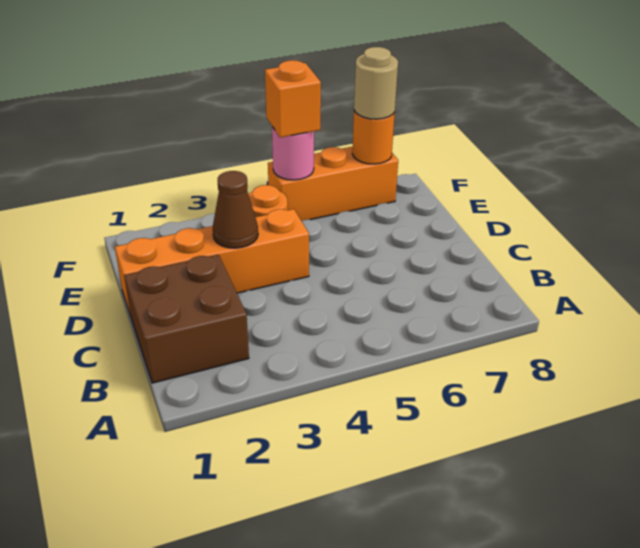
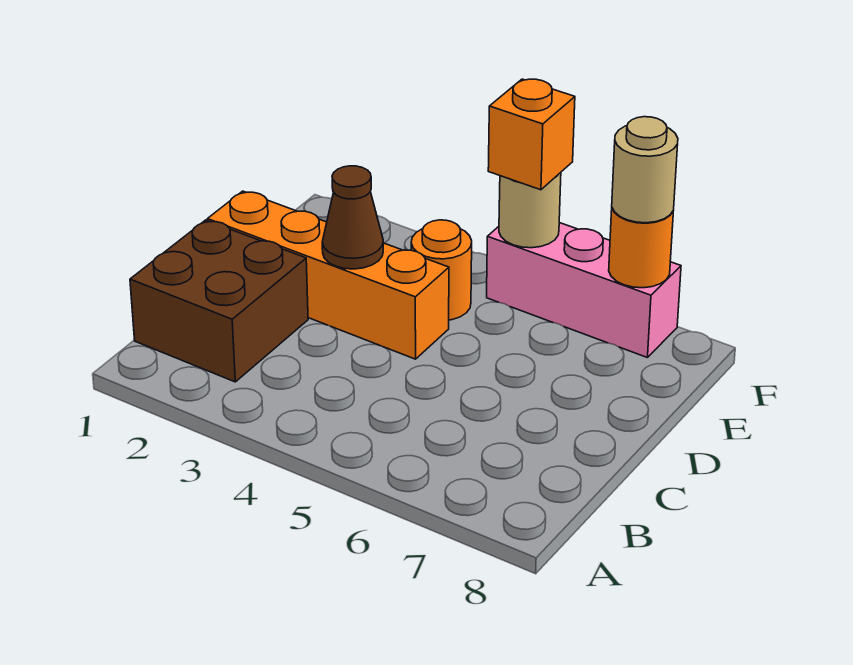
orange 1x3 brick [268,146,398,221] -> pink 1x3 brick [487,223,681,358]
pink 1x1 round brick [272,127,314,180] -> tan 1x1 round brick [499,173,561,248]

